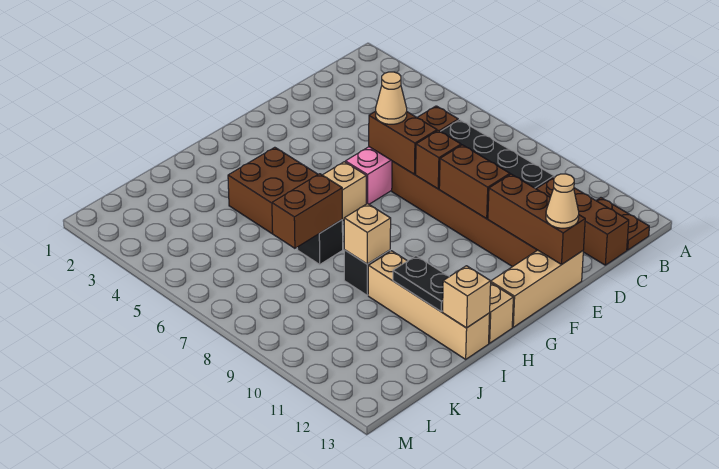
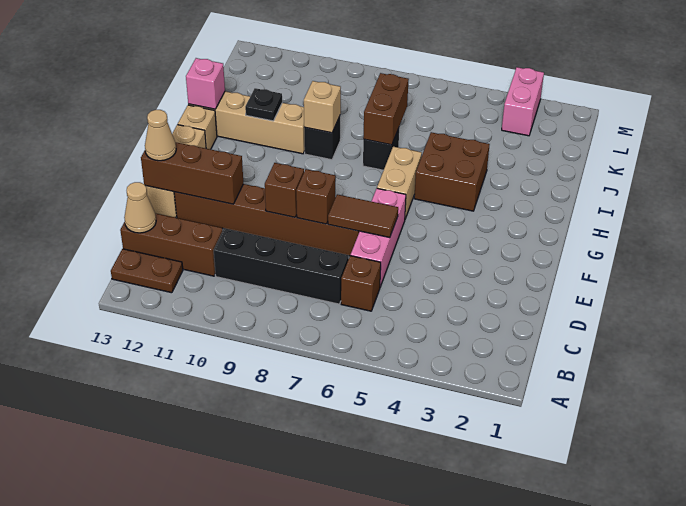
brown 1x2 brick [369,111,437,174] -> brown 1x2 tile [328,194,398,238]
tan 1x1 cone [376,72,407,124] -> tan 1x1 cone moved to [124,182,156,233]
brown 1x2 brick [439,145,510,219] -> brown 1x1 brick [265,163,304,217]
black 1x2 plate [393,256,449,311] -> black 1x1 plate [245,88,282,121]
tan 1x1 brick [443,266,491,328] -> pink 1x1 brick [186,58,225,109]
none -> pink 1x2 brick [502,67,544,136]

